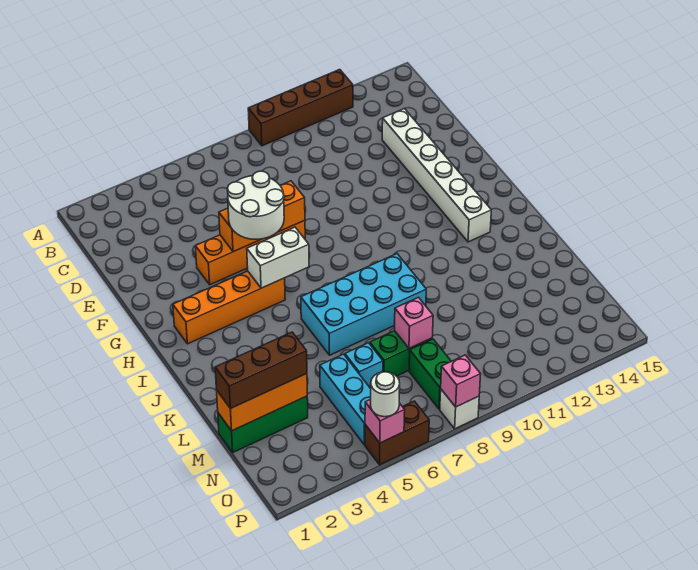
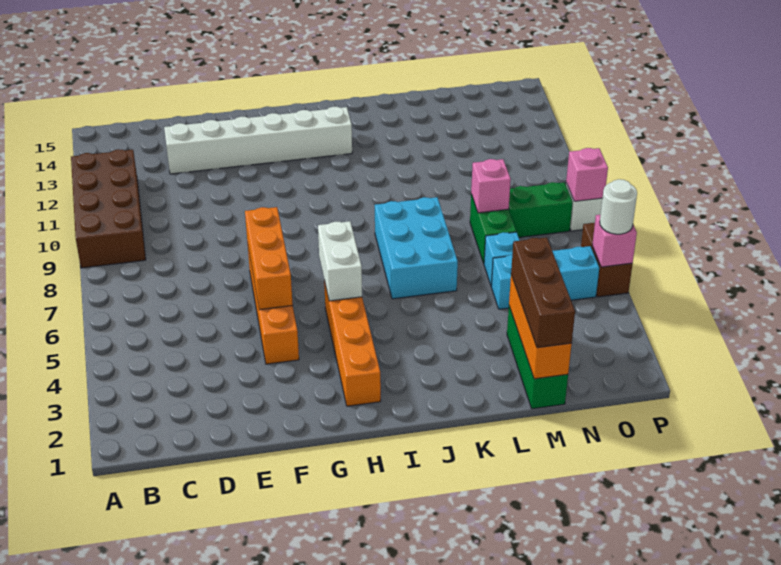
brown 1x4 brick [248,70,353,146] -> brown 2x4 brick [71,149,146,268]
white 2x2 round brick [227,171,284,239] -> none
cyan 2x4 brick [301,254,426,355] -> cyan 2x3 brick [375,197,458,299]

